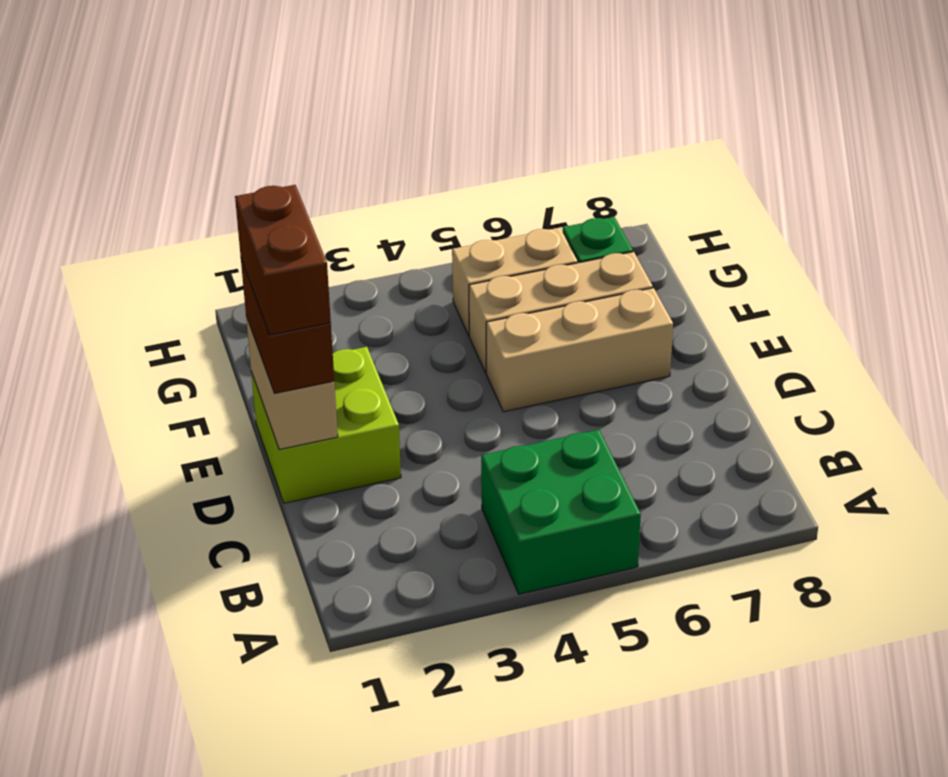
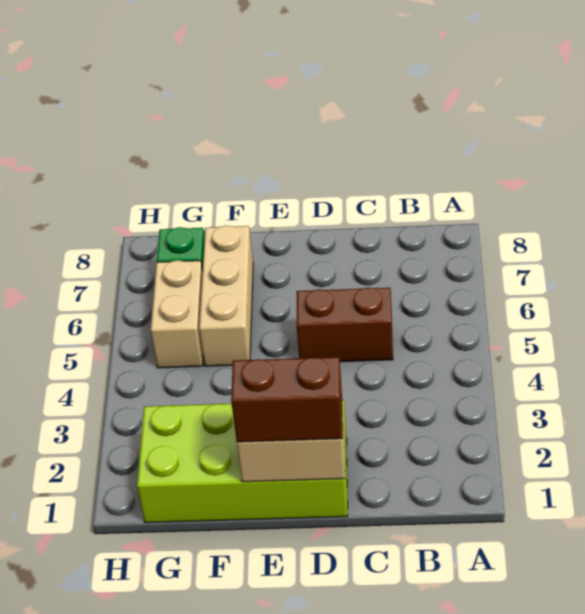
green 2x2 brick [481,430,641,594] -> none
lime 2x2 brick [251,347,401,503] -> lime 2x4 brick [137,400,348,523]
brown 1x2 brick [235,185,331,335] -> brown 1x2 brick moved to [296,288,393,362]
tan 1x3 brick [486,288,673,412] -> none

